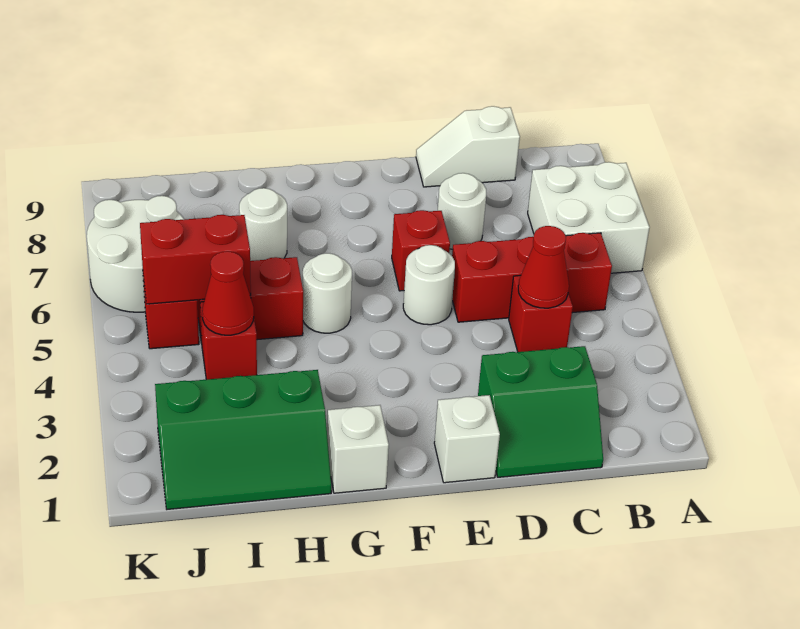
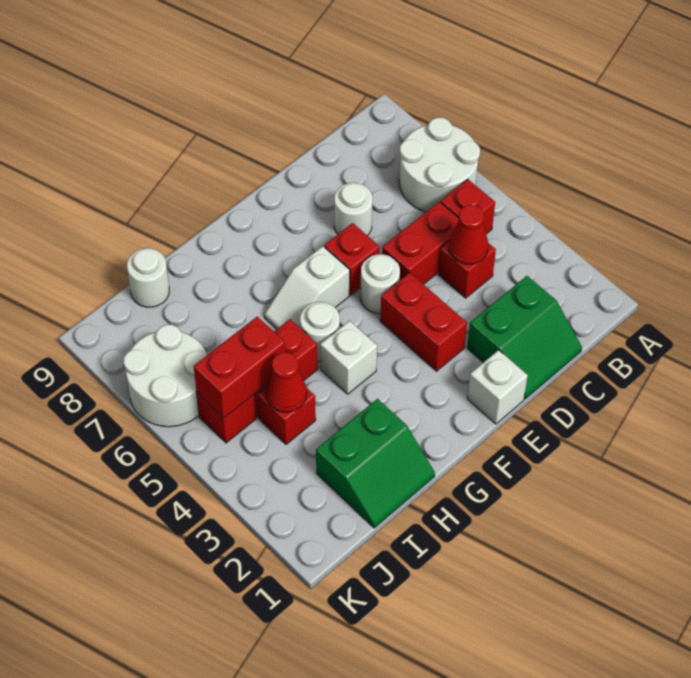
white 2x2 brick [528,162,650,273] -> white 2x2 round brick [399,118,480,212]
white 1x2 slope [416,106,520,187] -> white 1x2 slope moved to [265,246,350,329]
none -> red 1x2 brick [380,273,467,371]
white 1x1 brick [327,405,389,493] -> white 1x1 brick moved to [320,321,377,394]
green 2x3 slope [155,370,331,509] -> green 2x2 slope [316,399,435,528]
white 1x1 round brick [239,188,287,261] -> white 1x1 round brick moved to [127,248,169,307]

